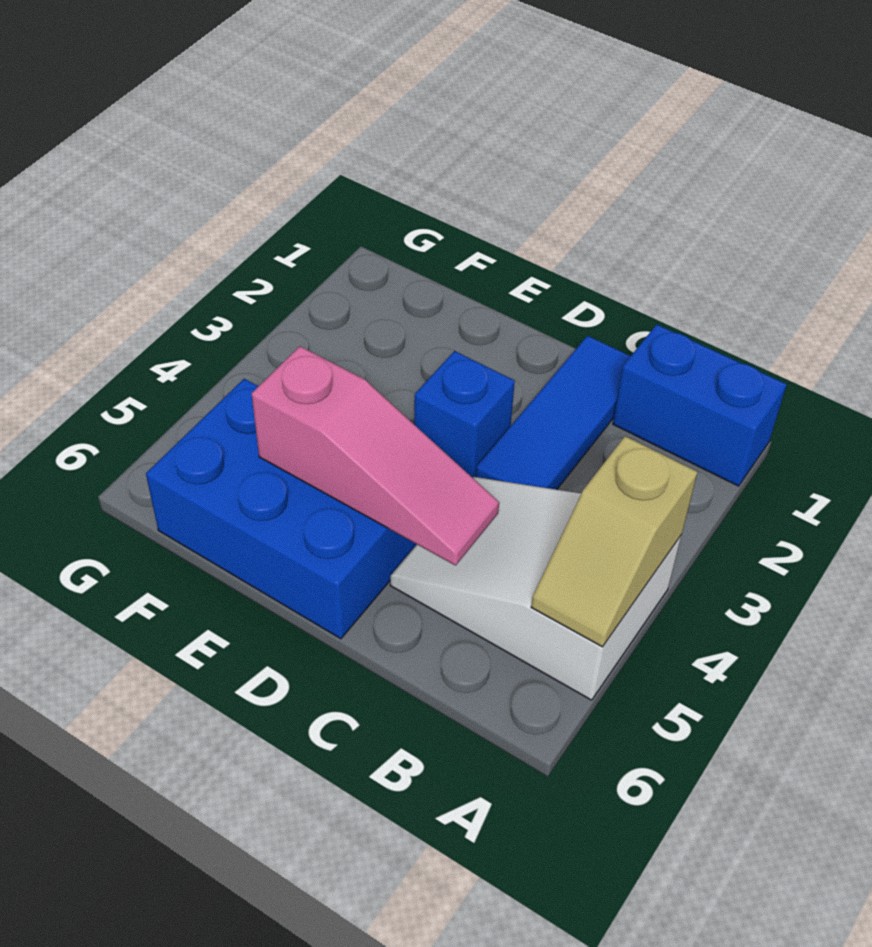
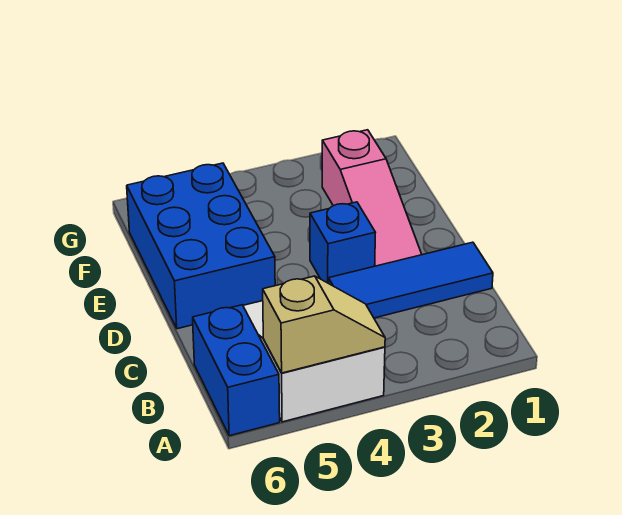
blue 1x2 brick [613,324,787,486] -> blue 1x2 brick moved to [193,305,280,436]
tan 1x2 slope [531,436,697,647] -> tan 1x2 slope turned to [263,276,385,373]
pink 1x3 slope [252,346,499,566] -> pink 1x3 slope moved to [322,130,422,266]

